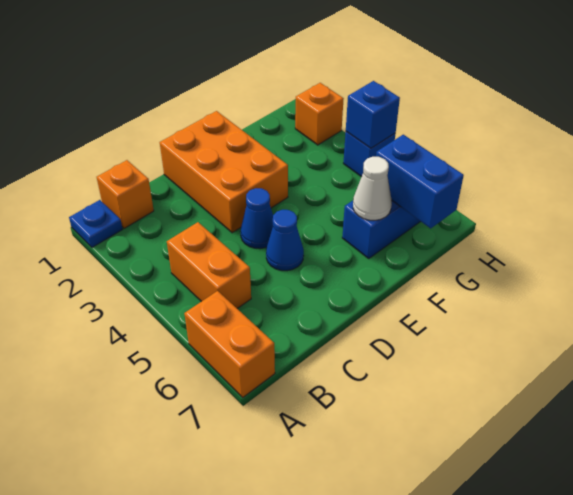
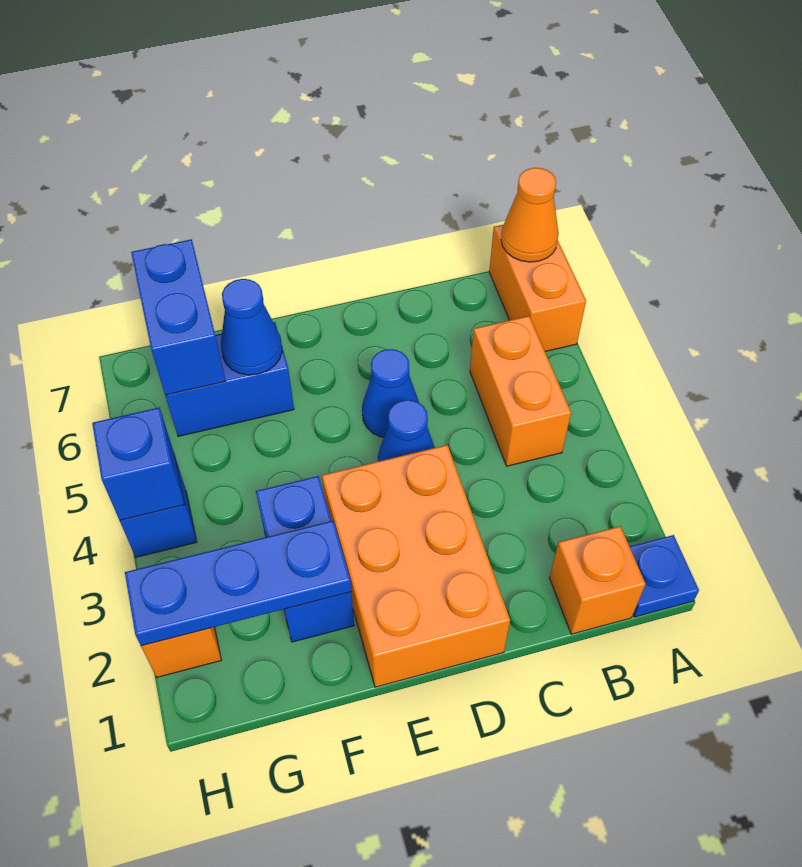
none -> orange 1x1 cone [501,168,559,262]
none -> blue 1x2 brick [256,476,354,642]
none -> blue 1x3 plate [125,521,351,646]
white 1x1 cone [353,157,392,220] -> blue 1x1 cone [221,279,282,375]

